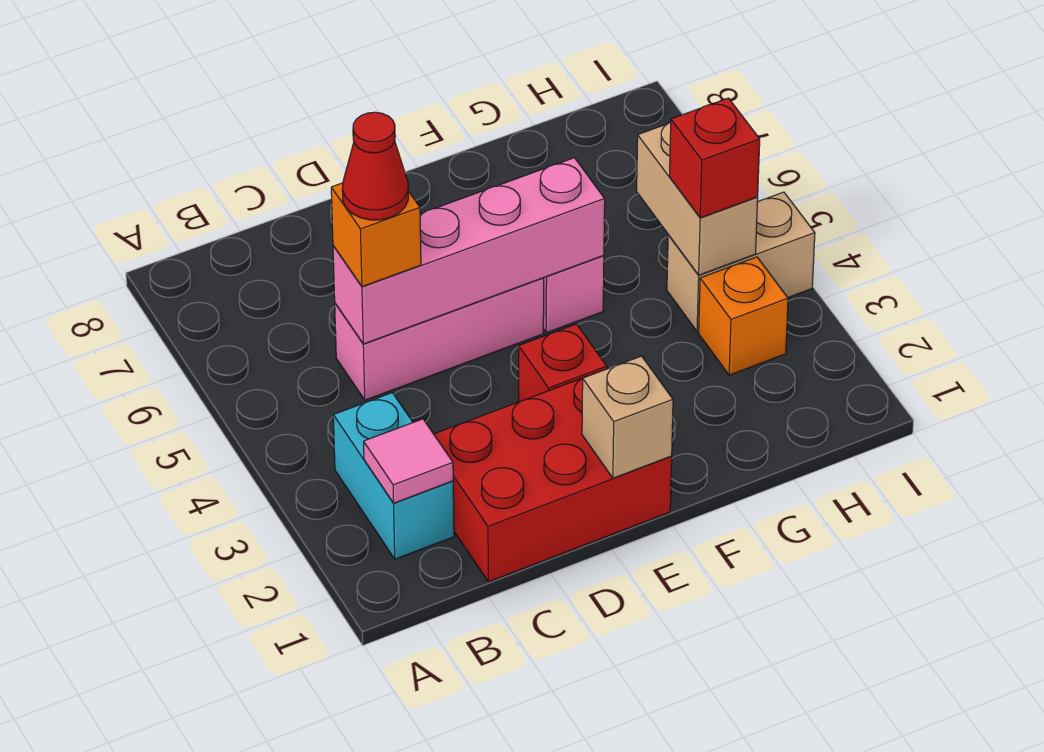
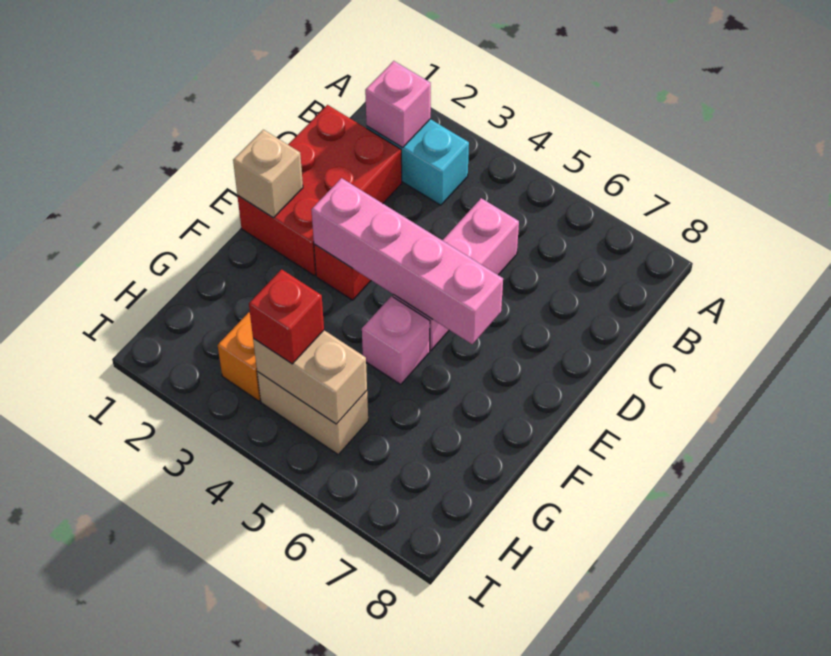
pink 1x1 tile [364,419,453,503] -> pink 1x1 brick [365,61,431,148]
pink 1x4 brick [333,158,605,344] -> pink 1x4 brick turned to [311,178,503,344]
orange 1x1 brick [331,183,421,287] -> none
red 1x1 cone [342,112,408,220] -> none
tan 1x2 brick [667,192,815,332] -> tan 1x2 brick turned to [257,372,368,454]

